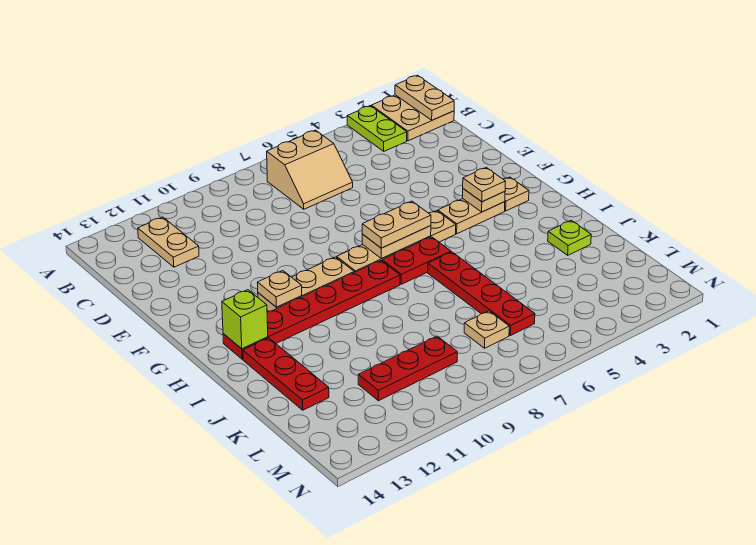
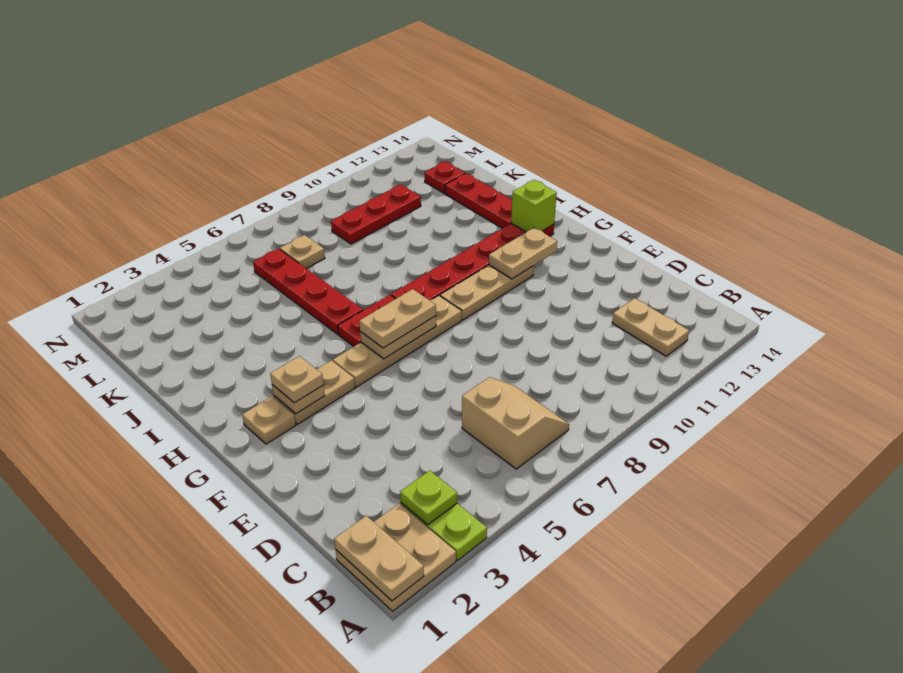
tan 2x2 slope [267,130,353,209] -> tan 2x2 slope turned to [462,377,569,469]
tan 1x1 plate [258,271,302,307] -> tan 1x2 plate [489,228,557,279]
lime 1x1 plate [548,220,591,255] -> lime 1x1 plate moved to [400,471,457,525]
none -> red 1x1 plate [425,161,465,193]

